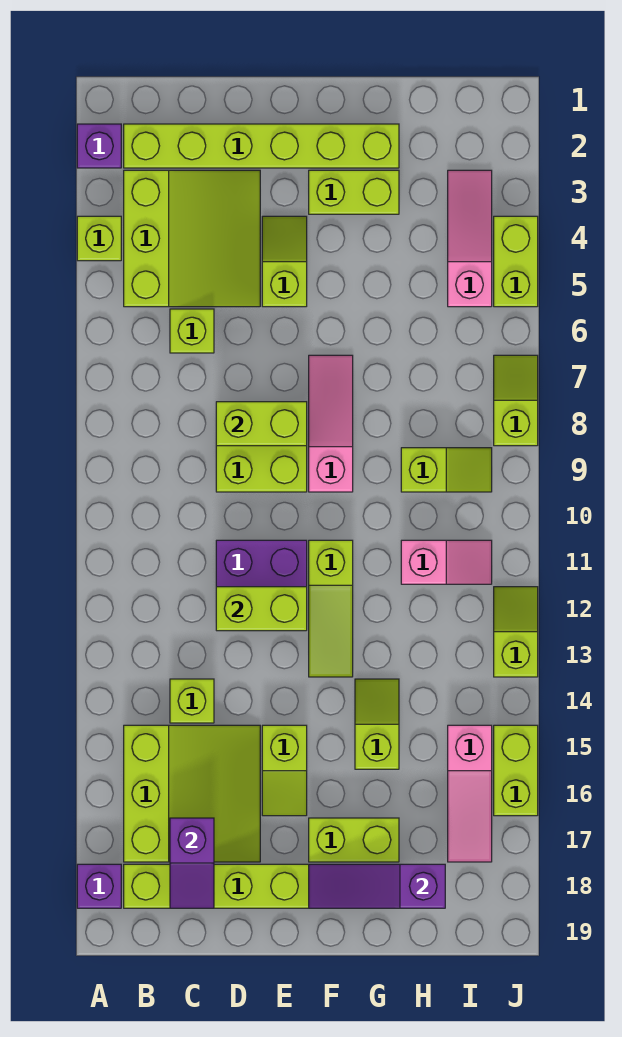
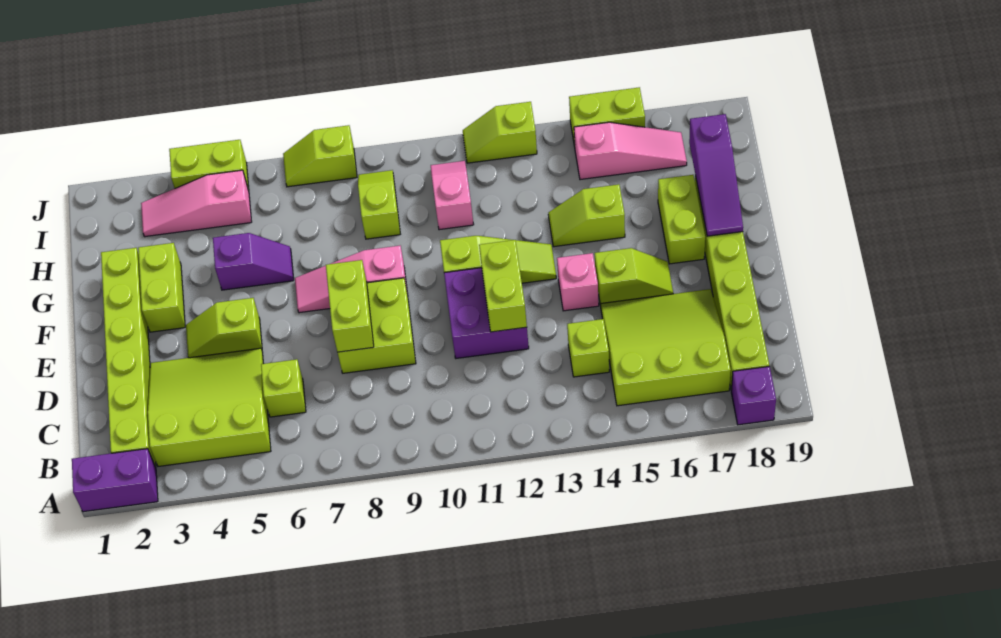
purple 1x1 brick [77,124,121,168] -> purple 1x2 brick [72,449,158,512]
lime 1x1 brick [77,216,121,261] -> none
purple 1x2 slope [170,818,214,908] -> purple 1x2 slope moved to [213,233,294,290]
none -> pink 1x1 brick [557,253,599,311]

